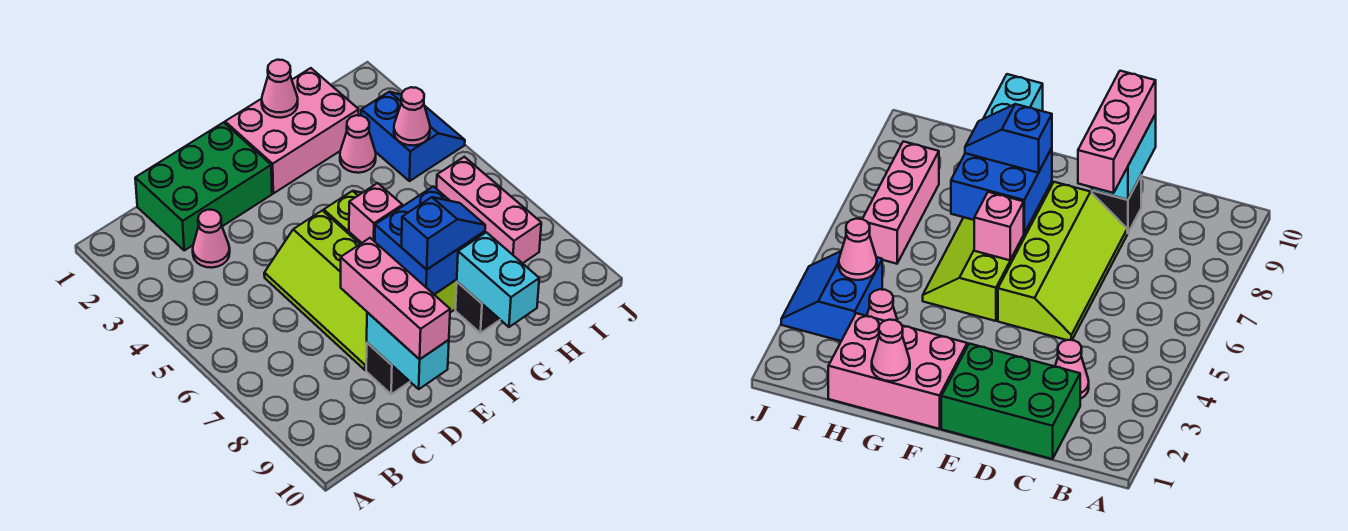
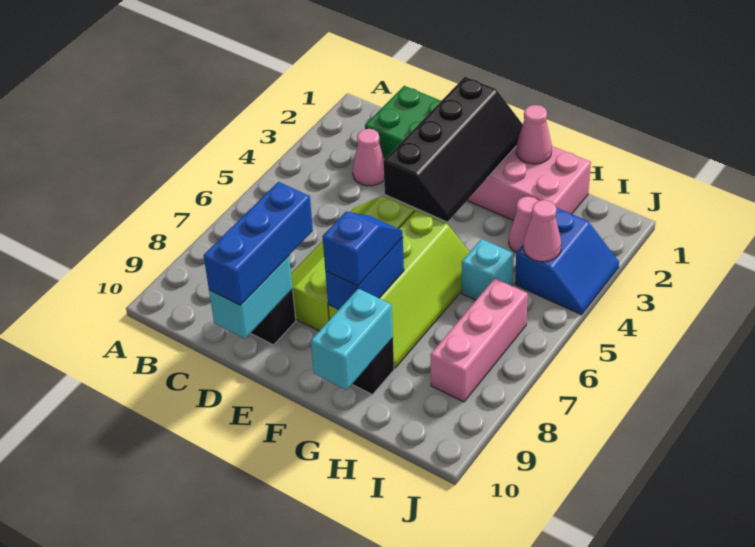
pink 1x3 brick [341,238,450,359] -> blue 1x3 brick [204,182,313,305]
none -> black 2x4 slope [383,77,523,222]
pink 1x1 brick [349,183,402,243] -> none
blue 2x2 brick [375,186,485,294] -> blue 1x2 brick [325,237,404,310]
blue 1x2 slope [401,197,485,270] -> blue 1x2 slope turned to [322,212,403,286]
none -> cyan 1x1 brick [462,239,514,300]

